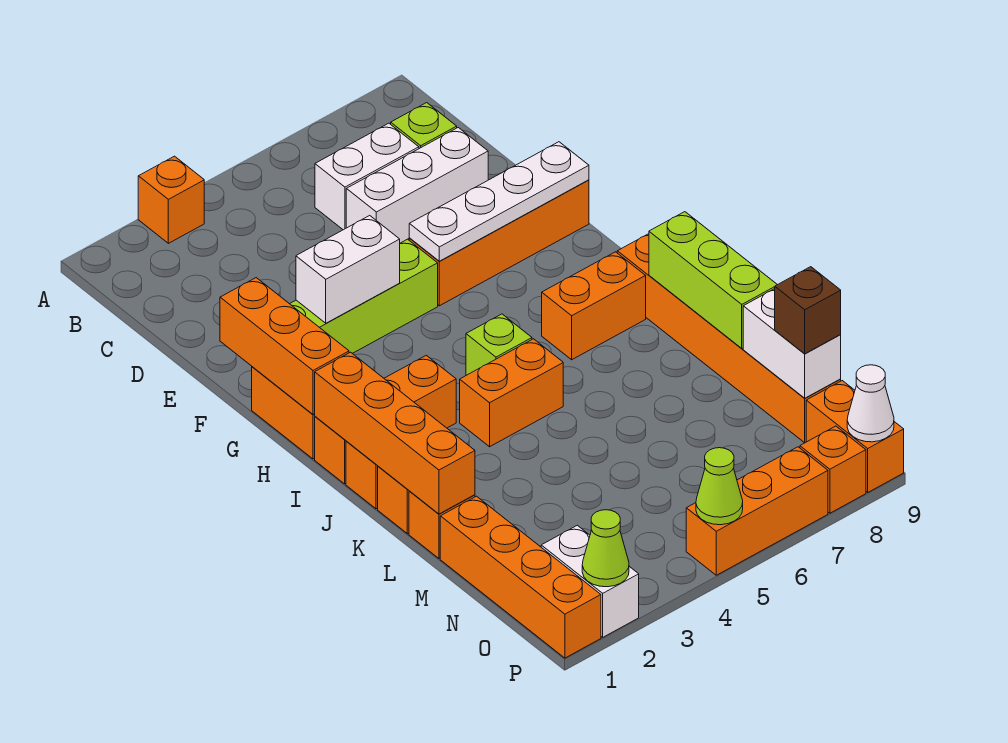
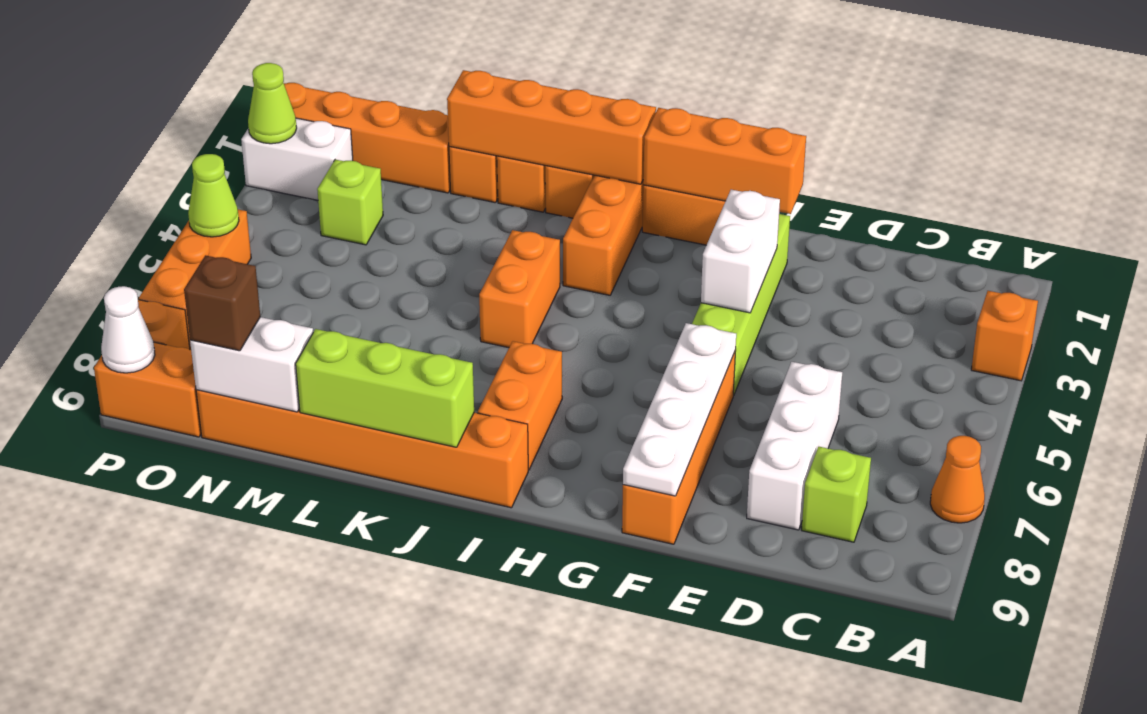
none -> orange 1x1 cone [930,436,985,523]
white 1x2 brick [315,123,419,230] -> none
lime 1x1 brick [466,314,532,375] -> lime 1x1 brick moved to [317,160,383,245]

